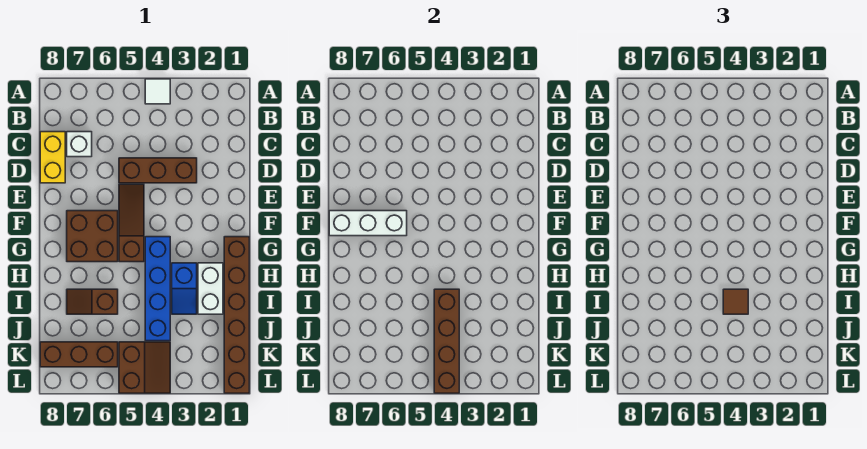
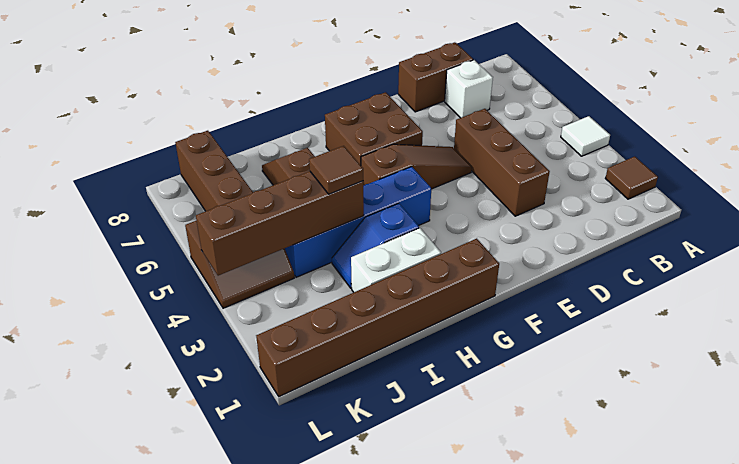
none -> brown 1x1 tile [605,156,658,199]
yellow 1x2 brick [40,132,65,183] -> brown 1x2 brick [398,42,473,112]
white 1x3 brick [329,211,407,236] -> none

